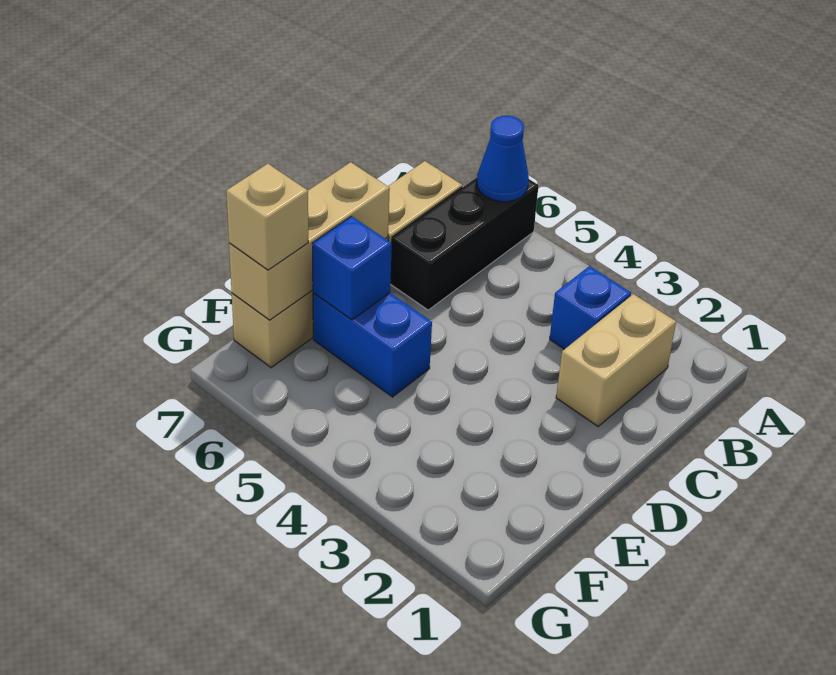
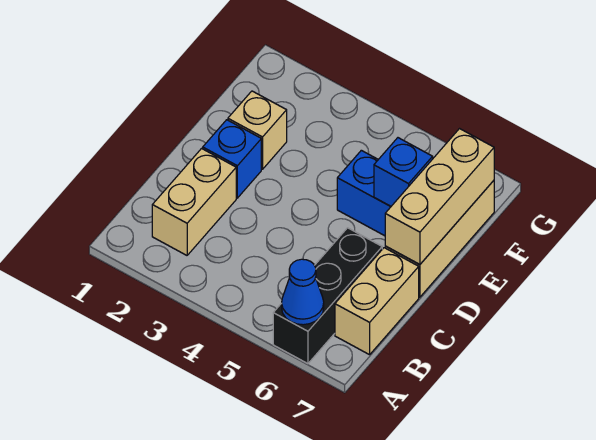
blue 1x1 brick [550,266,631,349] -> blue 1x1 brick moved to [203,120,261,198]
tan 1x1 brick [226,164,308,270] -> tan 1x1 brick moved to [228,91,287,169]

